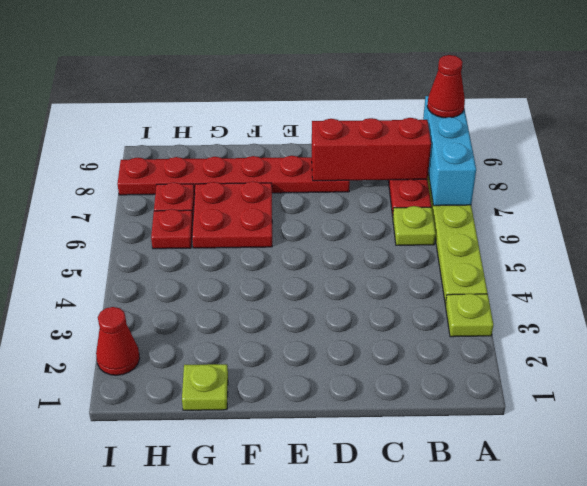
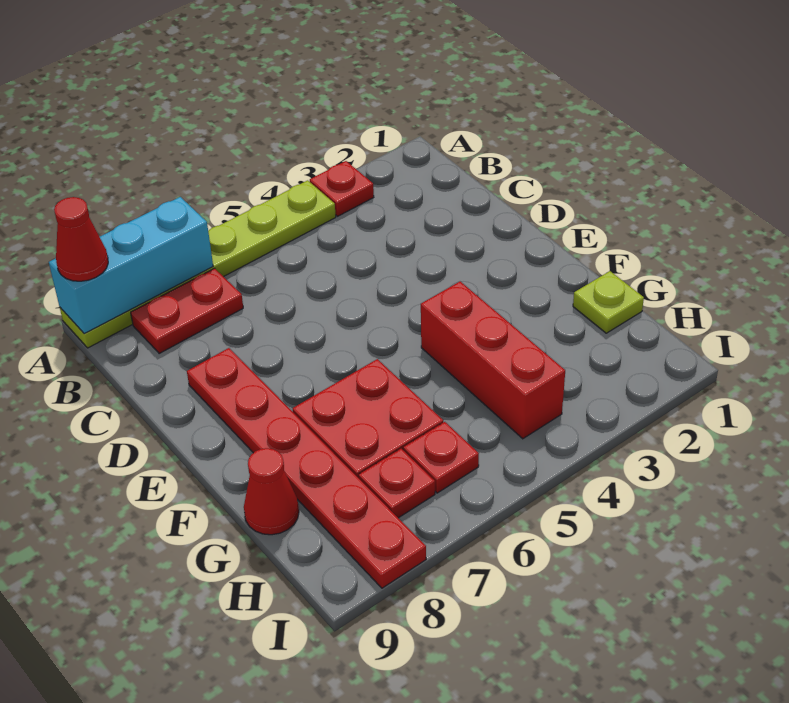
lime 1x1 plate [445,294,493,337] -> red 1x1 plate [310,161,374,216]
lime 1x1 plate [393,206,436,245] -> none
red 1x3 brick [312,118,431,181] -> red 1x3 brick moved to [421,281,565,439]
red 1x1 cone [96,307,140,375] -> red 1x1 cone moved to [244,448,299,535]

